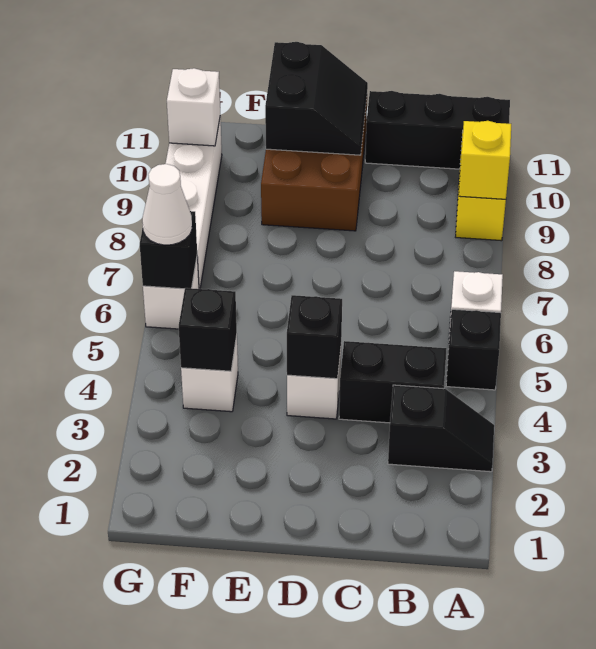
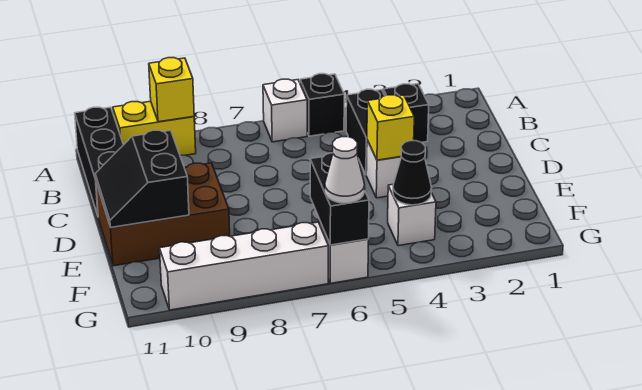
black 1x1 brick [287,295,342,379] -> yellow 1x1 brick [367,95,414,160]
black 2x2 slope [265,42,368,155] -> black 2x2 slope turned to [95,130,189,228]
black 1x1 brick [179,288,237,371] -> black 1x1 cone [393,141,432,205]
black 1x1 brick [140,211,197,289] -> black 1x2 brick [310,153,369,245]
white 1x1 brick [167,68,220,146] -> none

